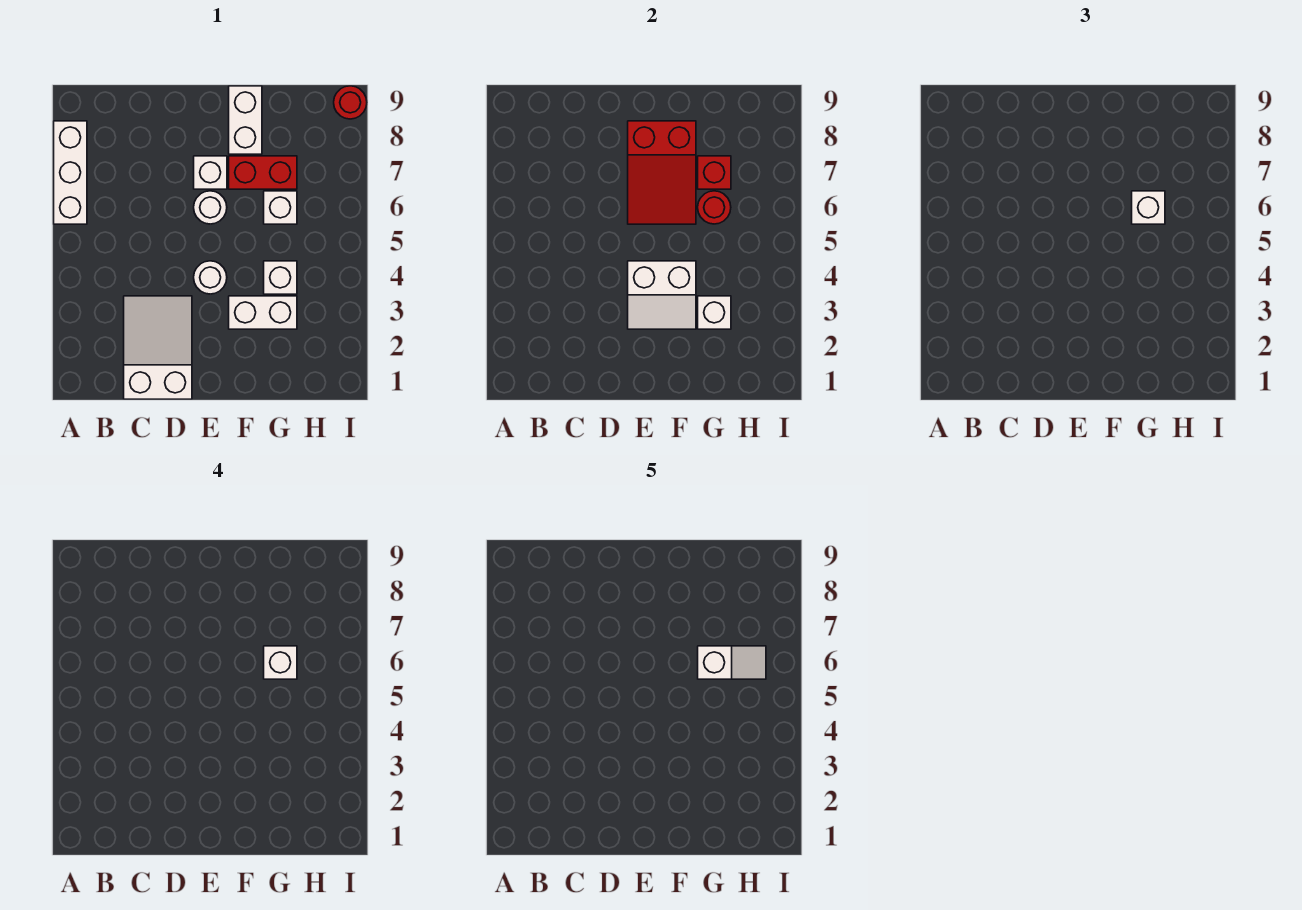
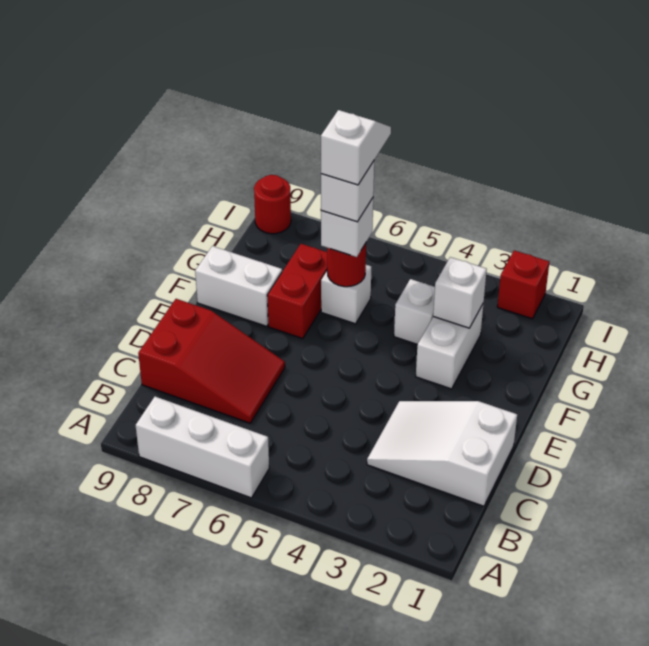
white 2x2 slope [628,261,696,329] -> none
white 1x1 round brick [194,261,227,294] -> none
white 1x1 round brick [194,191,227,224] -> none
red 2x3 slope [628,121,696,224] -> red 2x3 slope moved to [138,299,285,423]
white 1x1 brick [194,156,227,189] -> none
red 1x1 brick [698,156,731,189] -> red 1x1 brick moved to [497,250,549,319]

